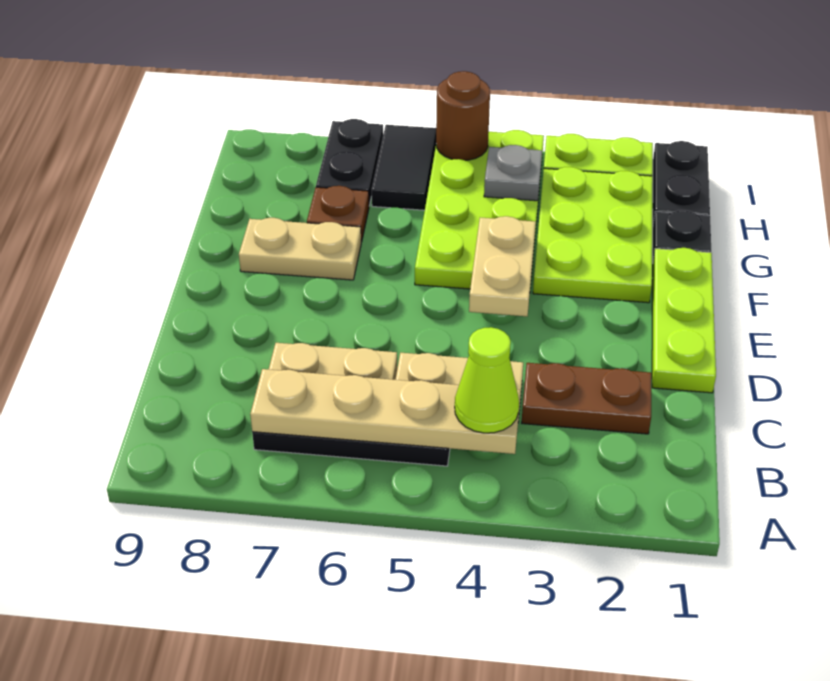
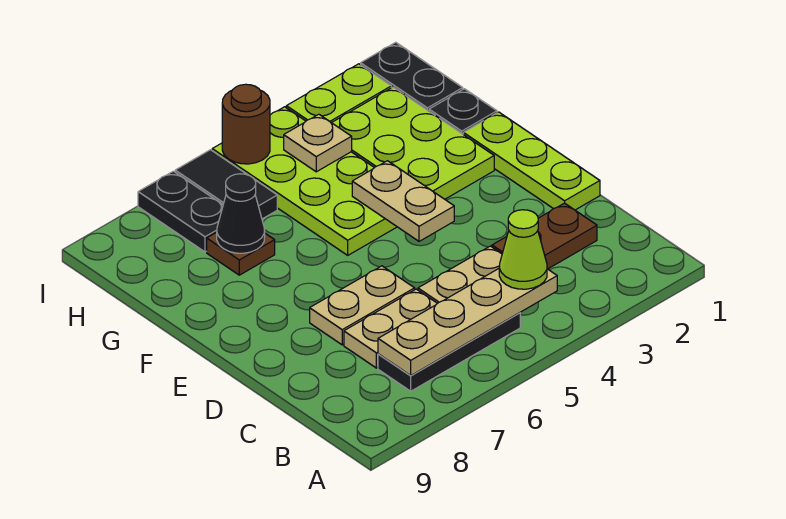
tan 1x2 plate [239,218,361,280] -> tan 1x2 plate moved to [310,266,415,345]
none -> black 1x1 cone [217,174,265,253]
grey 1x1 plate [484,145,542,201] -> tan 1x1 plate [284,114,352,172]

